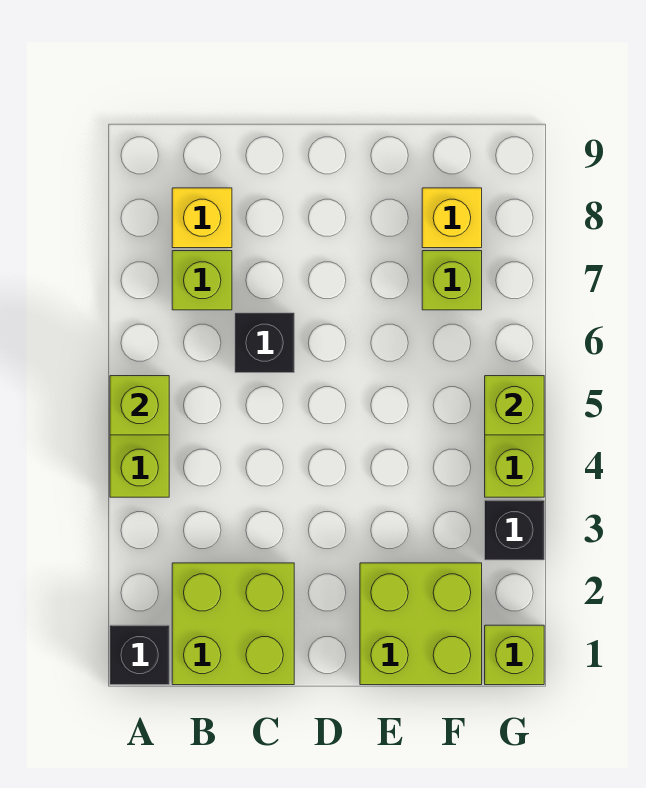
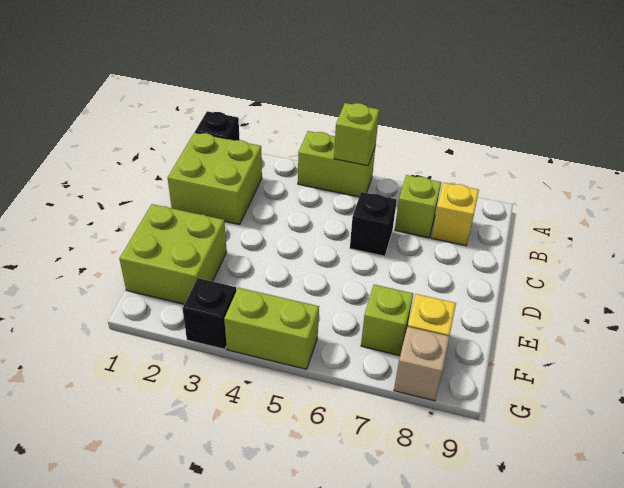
lime 1x1 brick [485,625,544,685] -> none
lime 1x1 brick [485,376,544,435] -> none
none -> tan 1x1 brick [394,327,449,401]

